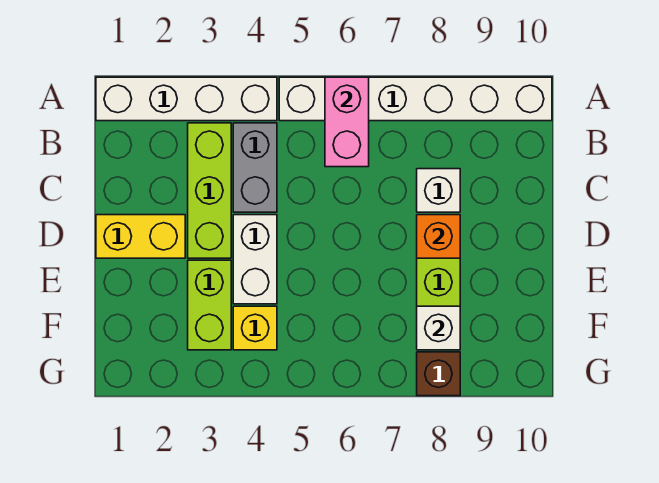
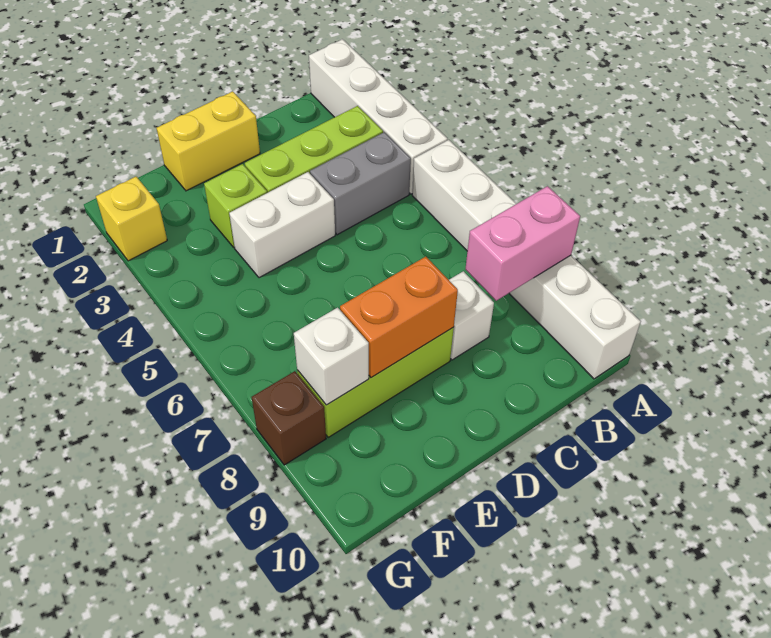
pink 1x2 brick [325,77,369,167] -> pink 1x2 brick moved to [465,186,580,301]
yellow 1x2 brick [96,215,185,258] -> yellow 1x2 brick turned to [156,91,260,191]
orange 1x1 brick [417,215,460,258] -> orange 1x2 brick [340,256,458,378]
lime 1x2 brick [188,260,231,350] -> lime 1x1 brick [204,164,267,247]
yellow 1x1 brick [233,306,277,350] -> yellow 1x1 brick moved to [96,177,167,261]

